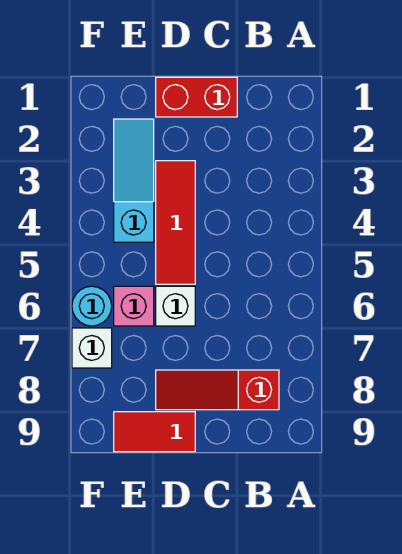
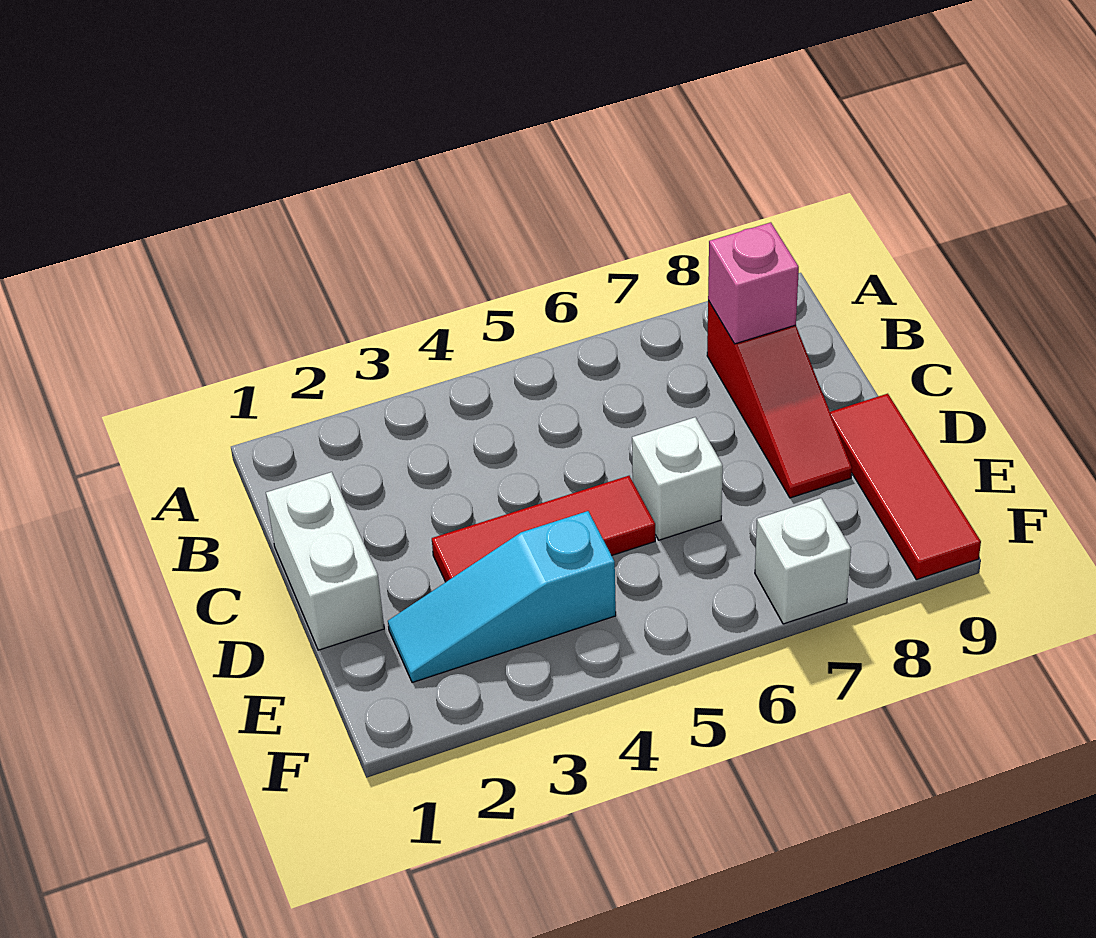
red 1x2 brick [156,77,237,117] -> white 1x2 brick [266,472,384,650]
red 1x2 tile [114,412,195,452] -> red 1x3 tile [830,394,981,580]
pink 1x1 brick [114,286,154,326] -> pink 1x1 brick moved to [708,222,799,344]
cyan 1x1 round brick [72,286,112,326] -> none

